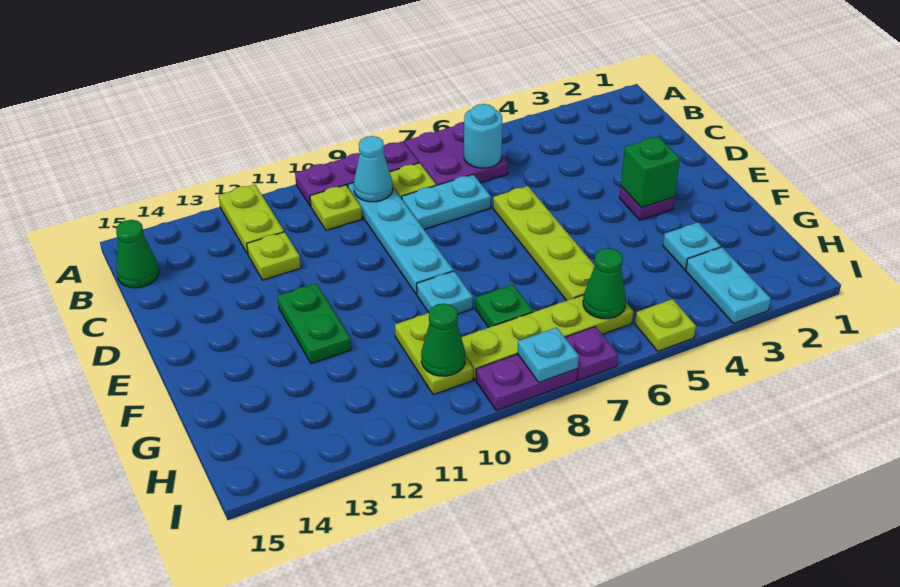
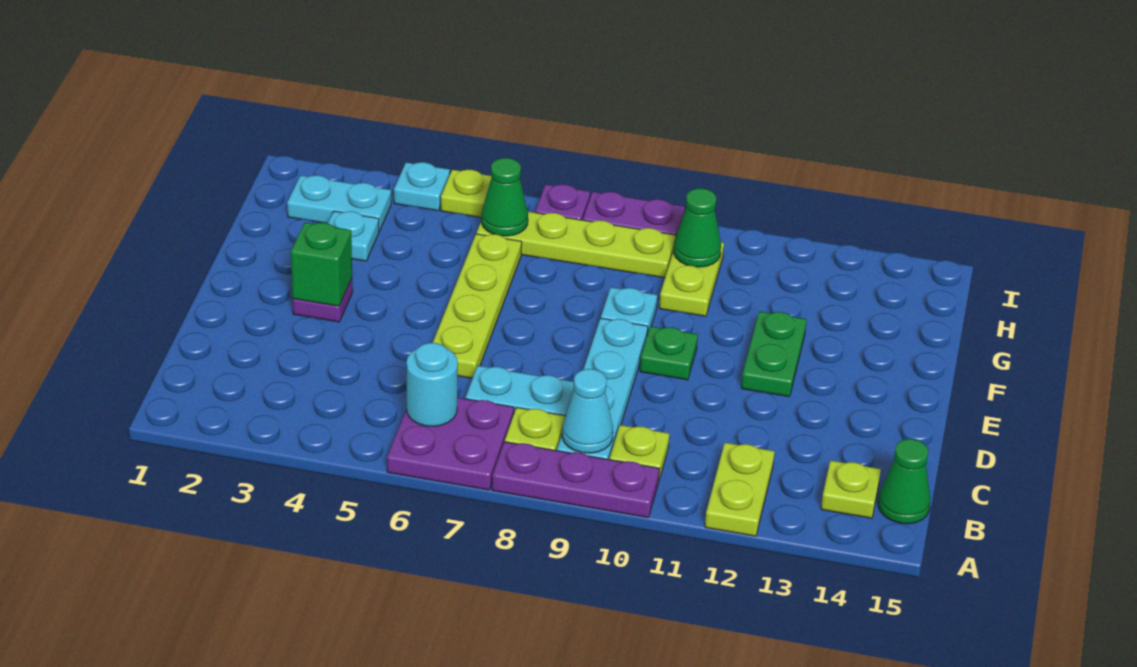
lime 1x1 plate [247,232,301,280] -> lime 1x1 plate moved to [821,461,881,518]
green 1x1 plate [476,285,533,327] -> green 1x1 plate moved to [640,326,698,380]
cyan 1x2 plate [686,247,771,323] -> cyan 1x2 plate turned to [287,175,391,231]
cyan 1x1 plate [518,328,579,382] -> cyan 1x1 plate moved to [394,162,450,211]

